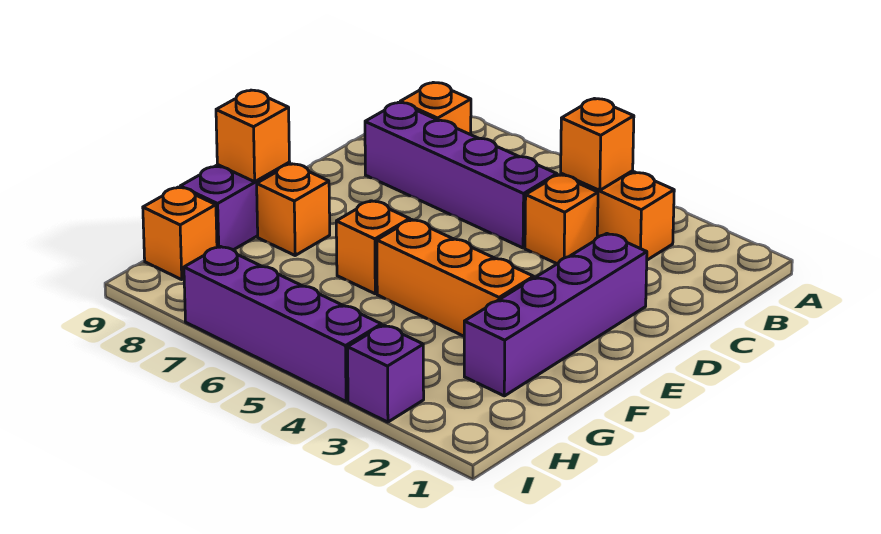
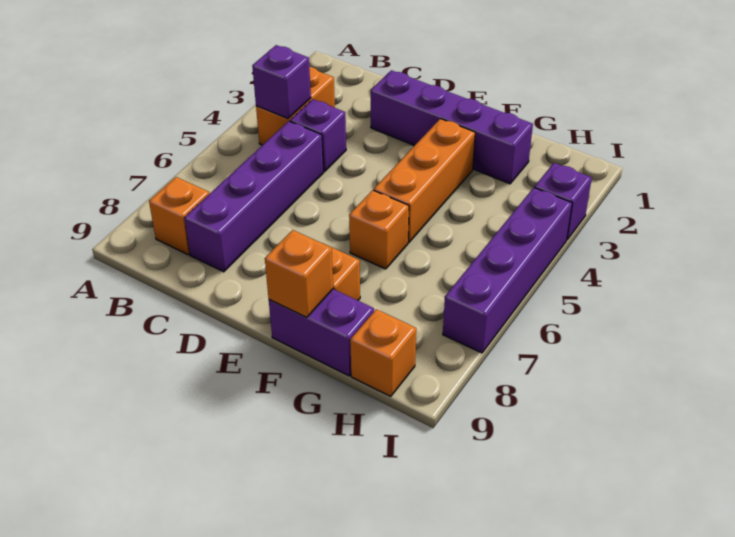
orange 1x1 brick [561,99,634,190] -> purple 1x1 brick [252,45,311,119]
orange 1x1 brick [525,175,598,264] -> purple 1x1 brick [290,99,346,172]

